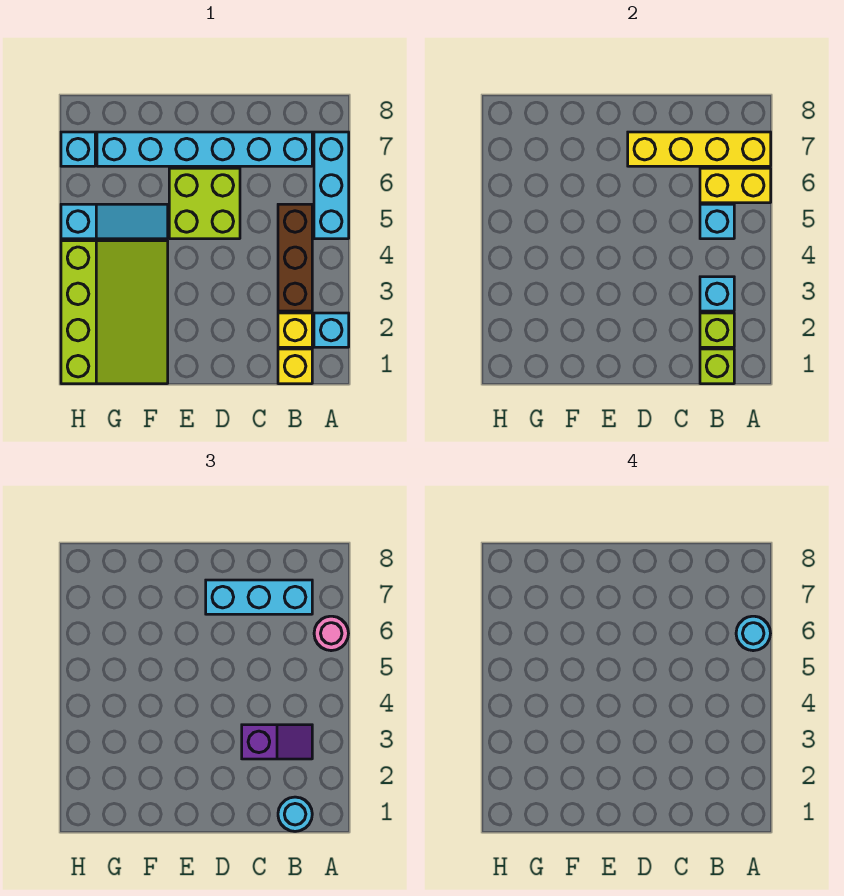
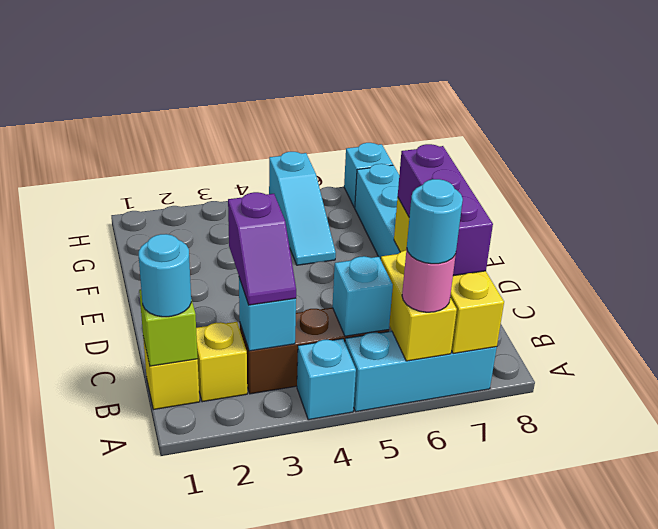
cyan 1x1 brick [314,313,349,347] -> cyan 1x1 brick moved to [297,339,356,420]
lime 1x1 brick [700,313,734,347] -> none
cyan 1x3 brick [206,580,312,614] -> purple 1x3 brick [398,144,493,276]
lime 2x2 brick [169,168,240,239] -> none
lime 3x4 slope [61,241,168,384] -> none

